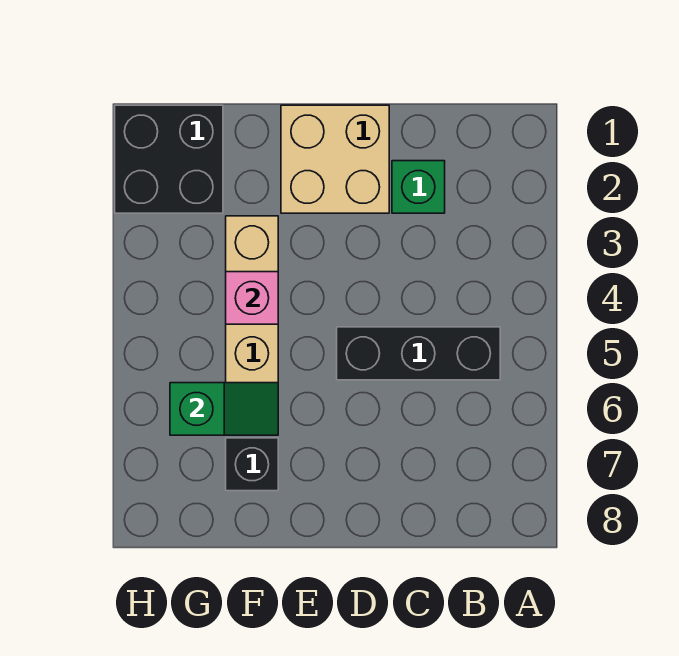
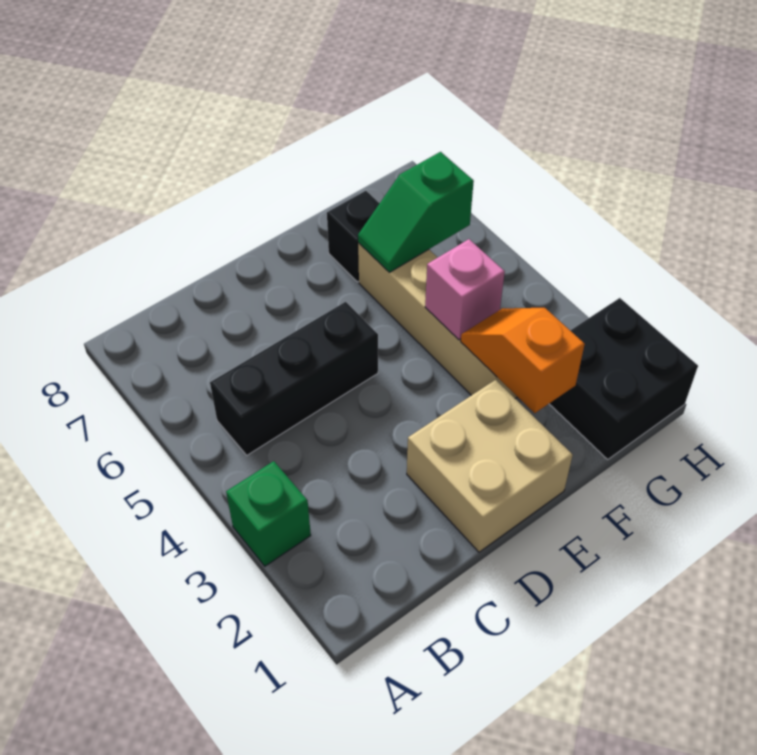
green 1x1 brick [392,161,445,213] -> green 1x1 brick moved to [226,461,311,566]
none -> orange 1x2 slope [461,308,585,413]

